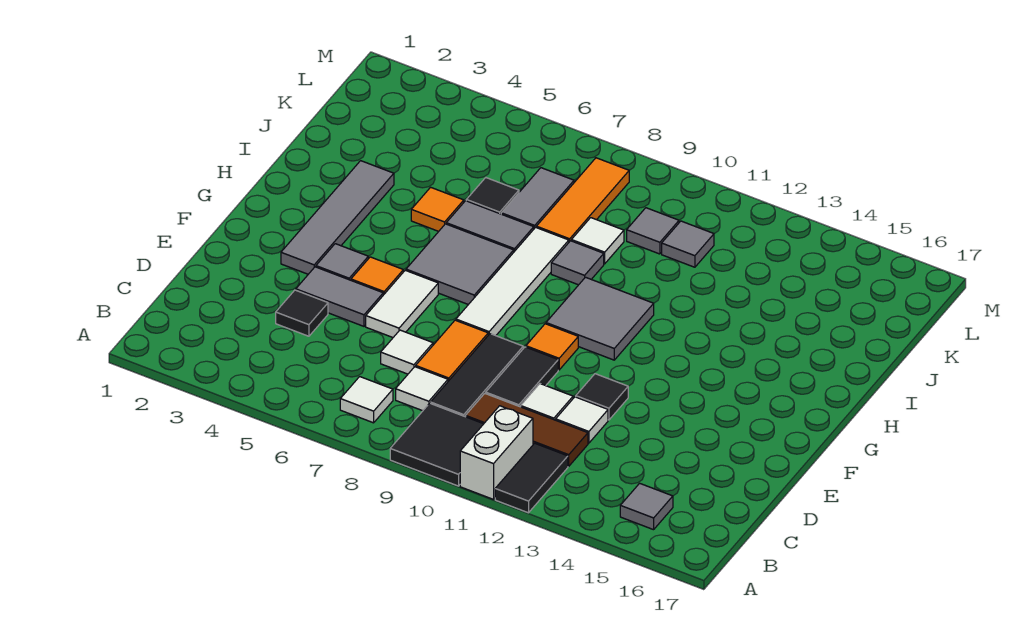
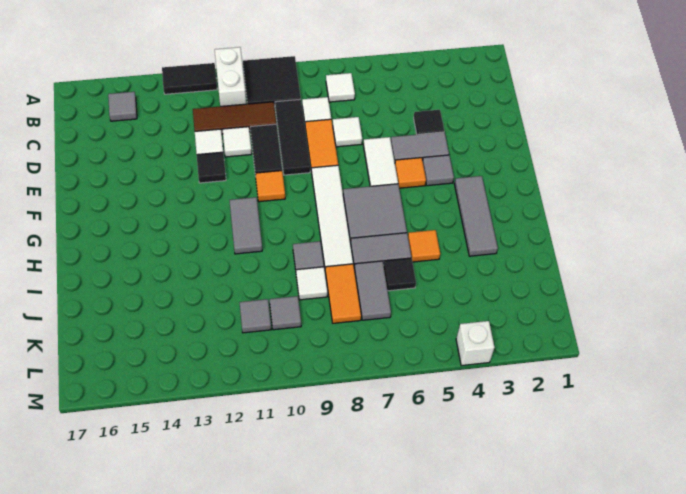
black 1x2 tile [495,443,568,513] -> black 1x2 tile turned to [162,63,217,94]
grey 1x4 tile [281,161,394,274] -> grey 1x3 tile [454,176,498,256]
grey 2x2 tile [546,277,654,360] -> grey 1x2 tile [229,197,262,254]
orange 1x3 tile [536,158,629,242] -> orange 1x2 tile [325,264,361,323]
none -> white 1x1 brick [456,321,495,366]

